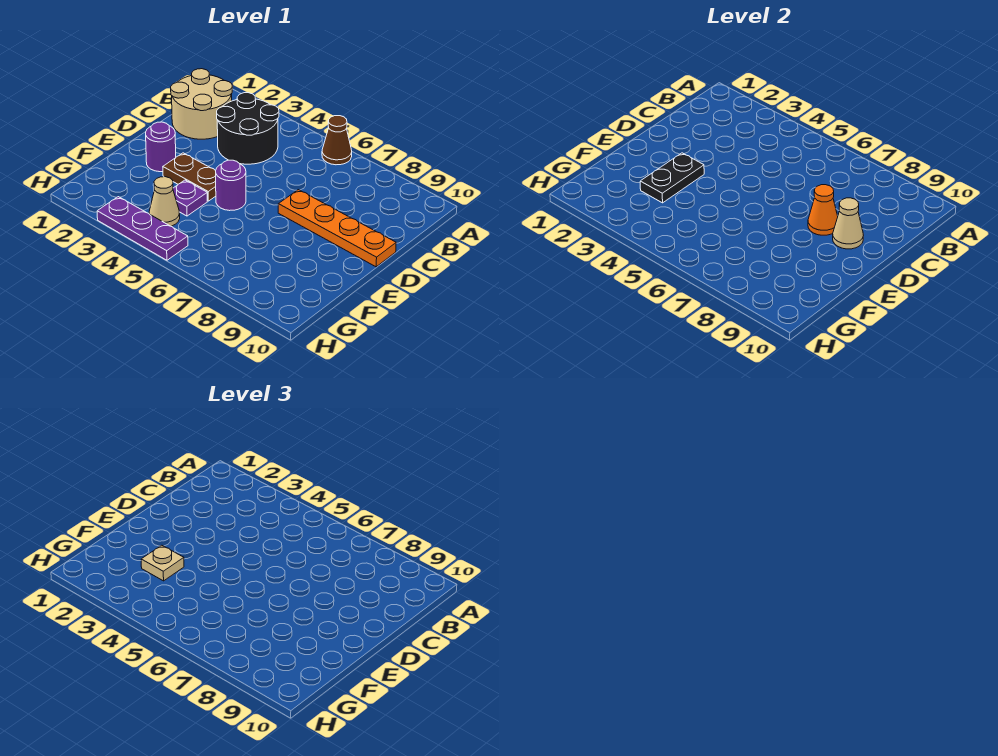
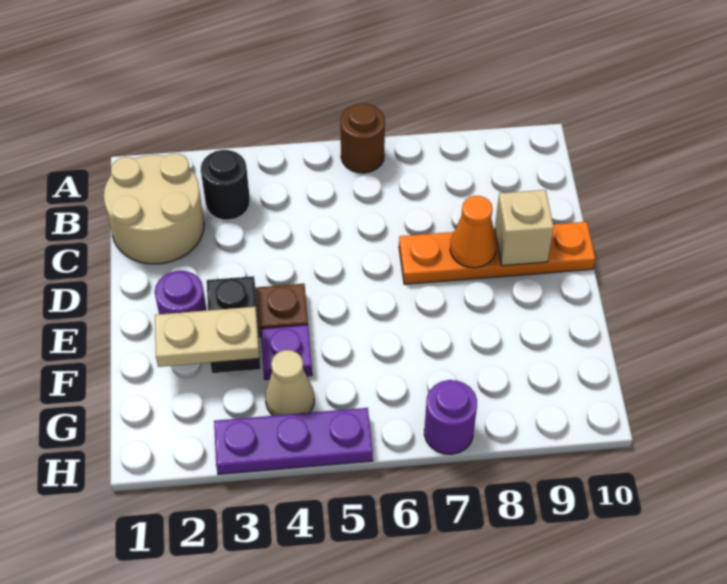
brown 1x1 cone [322,116,352,165] -> brown 1x1 round brick [340,103,385,173]
black 2x2 round brick [217,93,279,164] -> black 1x1 round brick [201,150,250,220]
tan 1x1 cone [833,198,863,249] -> tan 1x1 brick [495,190,554,266]
purple 1x1 round brick [216,160,246,211] -> purple 1x1 round brick moved to [424,380,477,454]
tan 1x1 plate [141,545,184,581] -> tan 1x2 plate [155,307,260,367]

